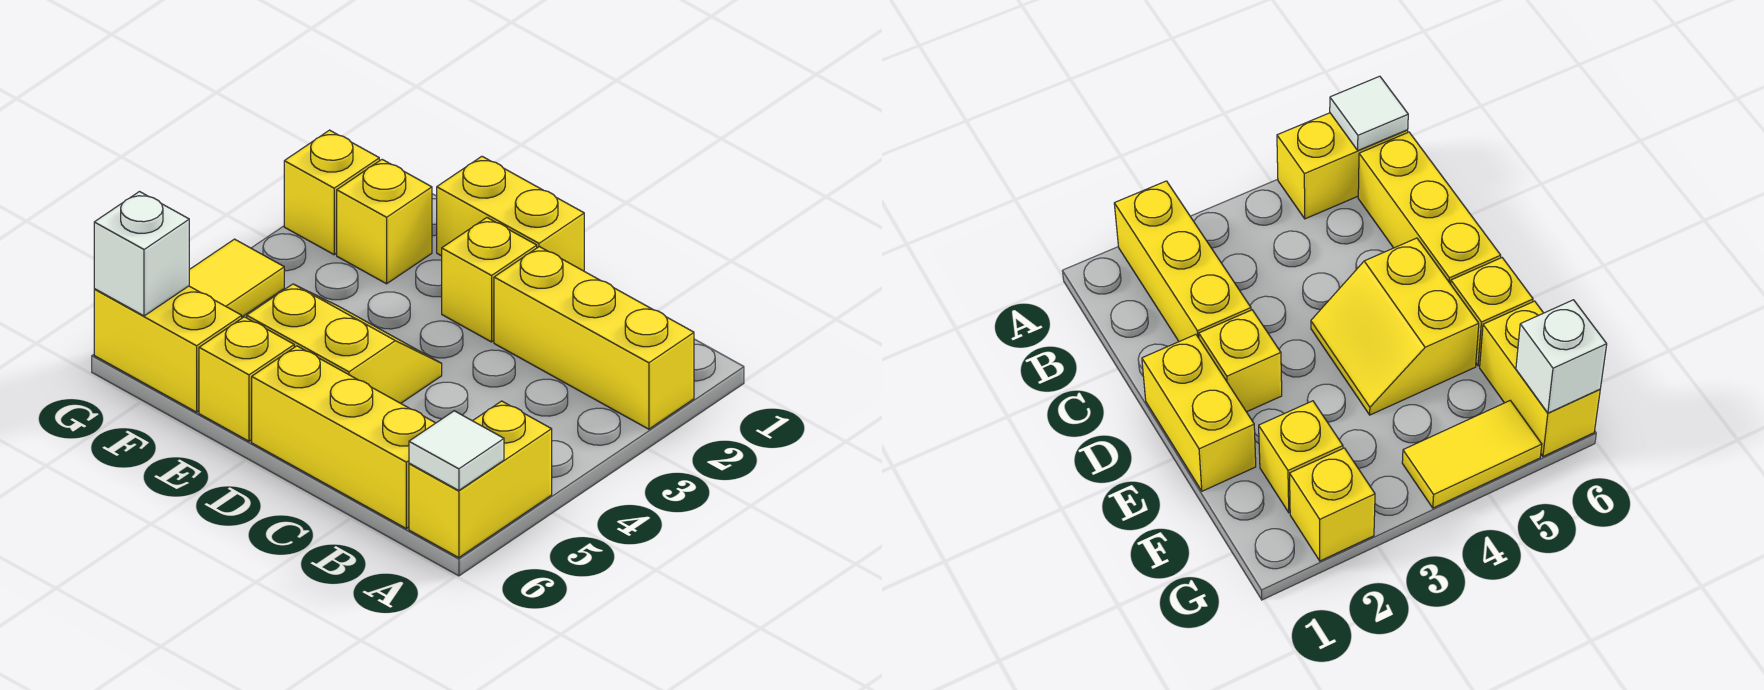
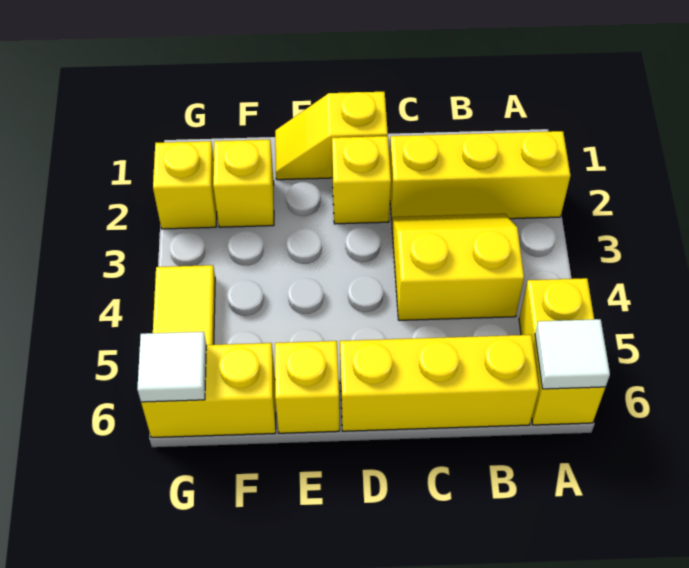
yellow 1x2 brick [437,156,584,271] -> yellow 1x2 slope [275,92,388,180]
yellow 2x2 slope [247,284,442,403] -> yellow 2x2 slope moved to [392,214,524,320]
white 1x1 brick [94,192,189,316] -> white 1x1 tile [137,332,206,402]

